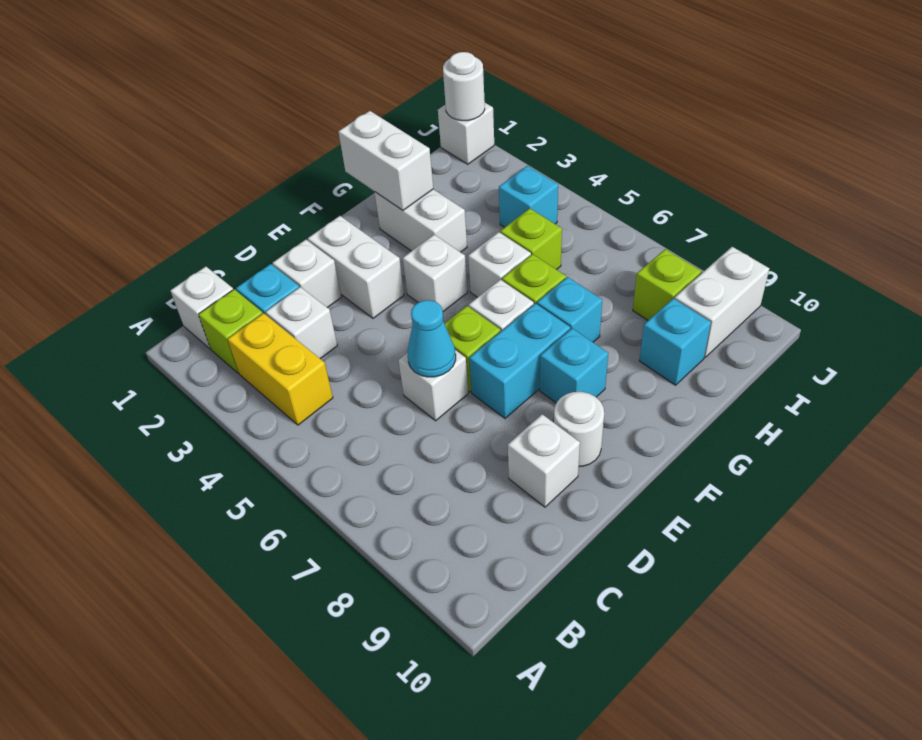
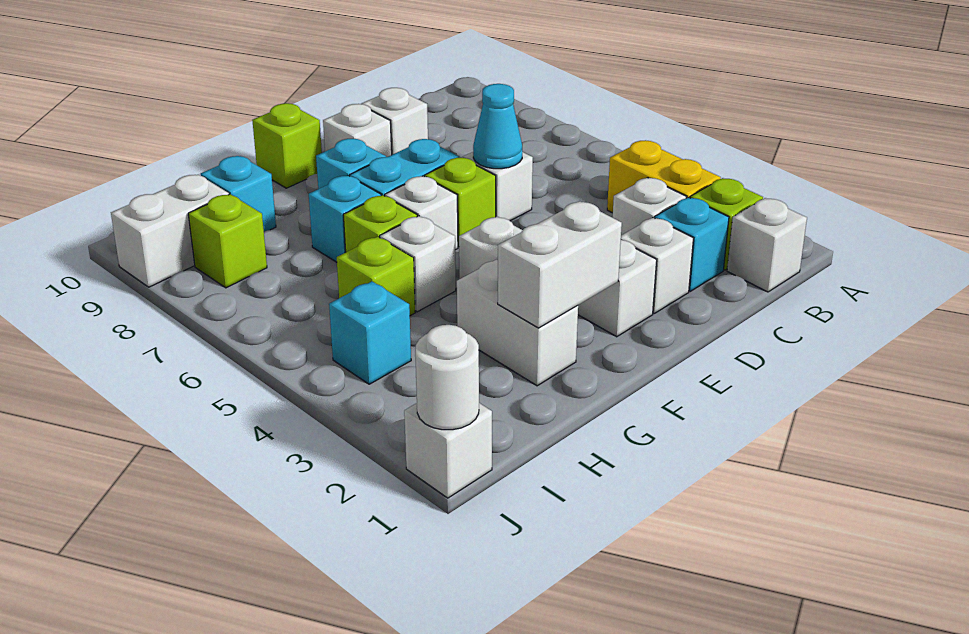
white 1x1 round brick [554,392,604,467] -> white 1x1 brick [323,104,392,157]
none -> lime 1x1 brick [252,103,322,188]
white 1x2 brick [338,111,433,210] -> white 1x2 brick turned to [498,201,622,328]

